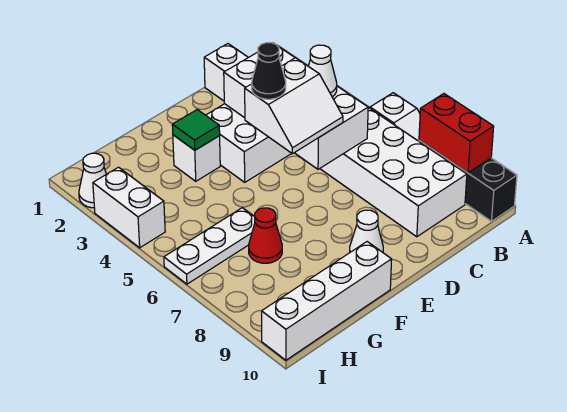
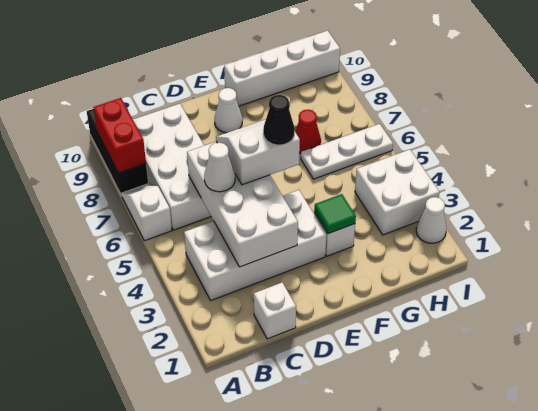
white 1x2 brick [93,167,165,248] -> white 2x2 brick [355,149,440,235]

